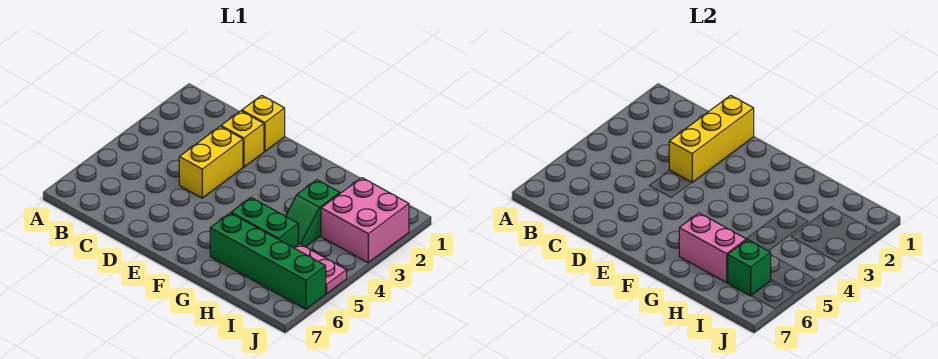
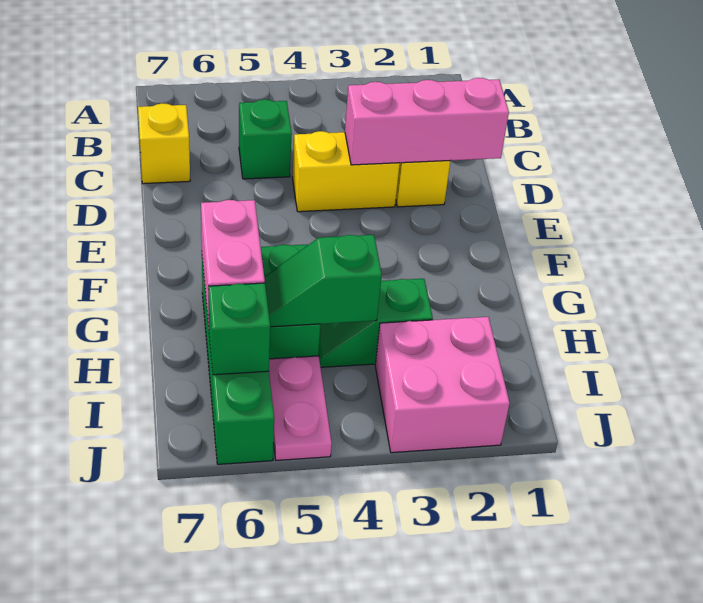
none -> green 1x1 brick [239,100,292,179]
yellow 1x1 brick [242,95,285,152] -> yellow 1x1 brick moved to [138,103,190,184]
yellow 1x3 brick [669,95,754,182] -> pink 1x3 brick [345,78,509,165]
none -> green 1x2 slope [264,235,382,327]

